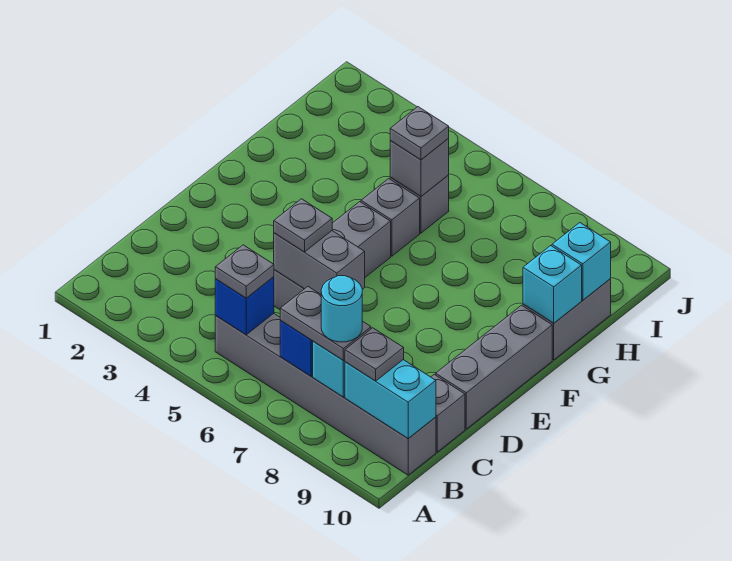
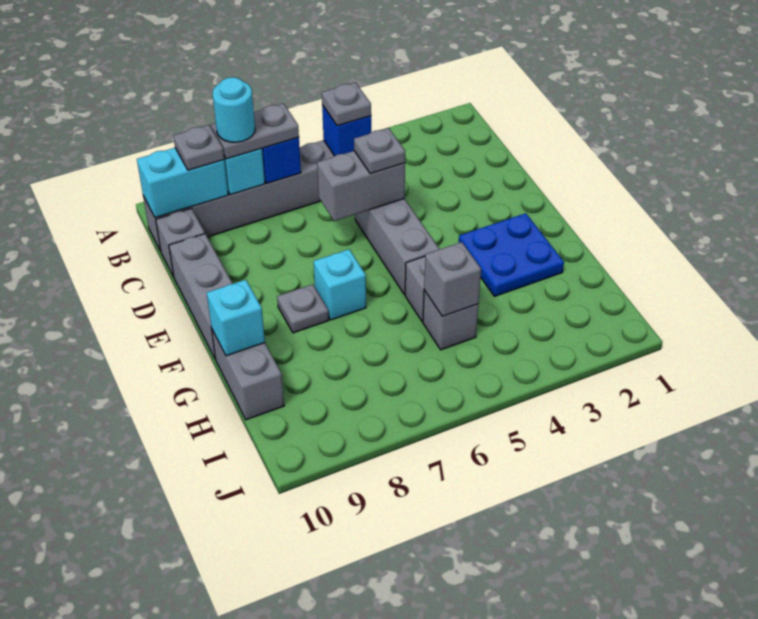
none -> blue 2x2 plate [459,213,564,296]
grey 1x1 plate [390,107,449,160] -> grey 1x1 plate moved to [277,284,329,333]
cyan 1x1 brick [552,223,611,300] -> cyan 1x1 brick moved to [314,249,366,320]

